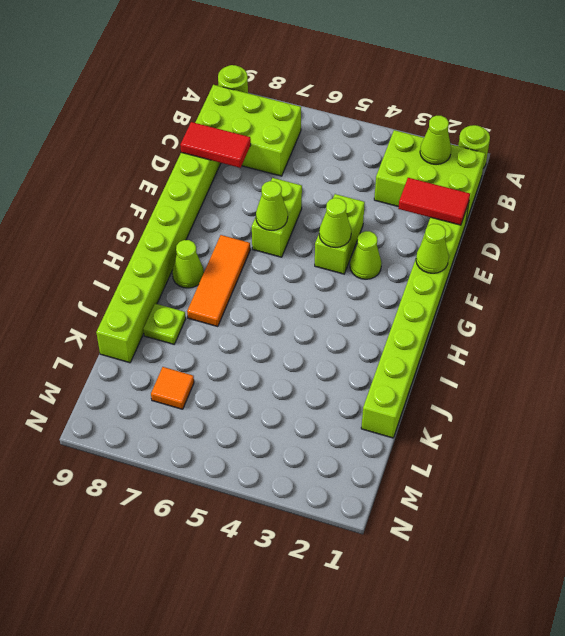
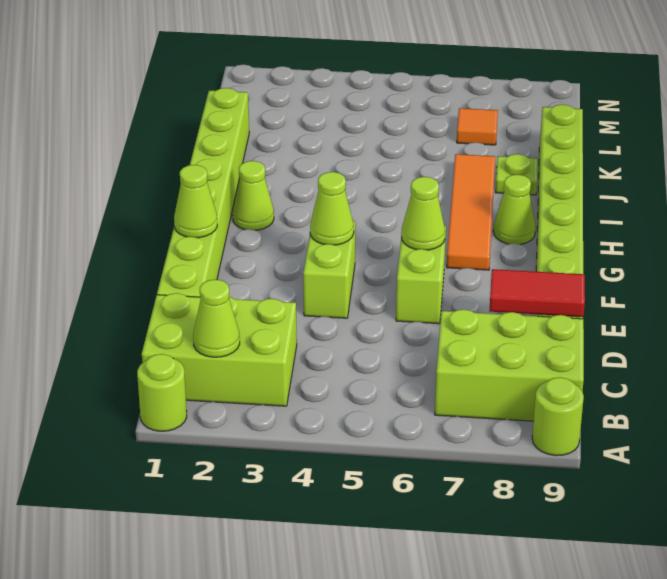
red 1x2 tile [398,178,470,225] -> none
lime 1x1 cone [350,231,381,279] -> lime 1x1 cone moved to [233,161,274,230]
orange 1x3 tile [187,235,250,327] -> orange 1x4 tile [447,154,495,270]

